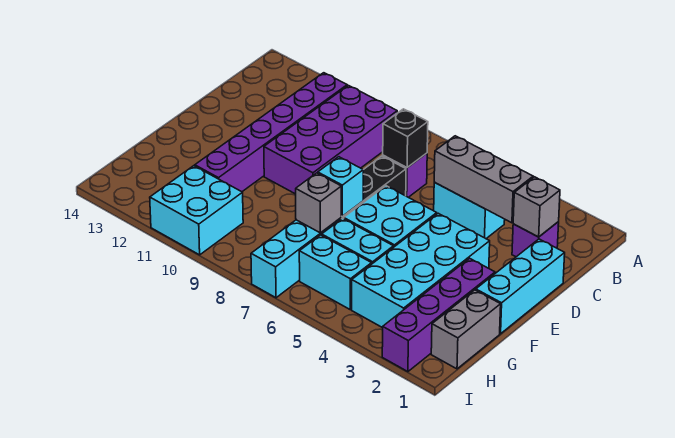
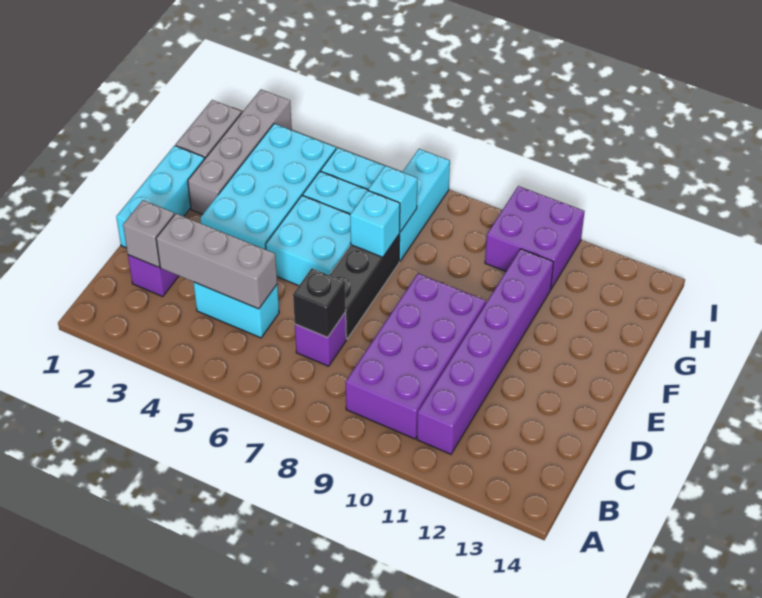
purple 1x4 brick [382,258,495,372] -> grey 1x4 brick [188,90,292,214]
grey 1x1 brick [296,173,341,233] -> cyan 1x1 brick [368,166,417,232]
cyan 2x2 brick [150,166,243,255] -> purple 2x2 brick [485,186,585,289]

